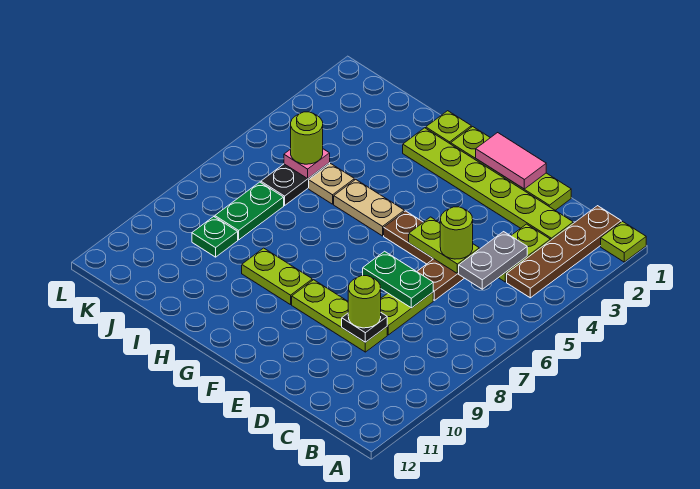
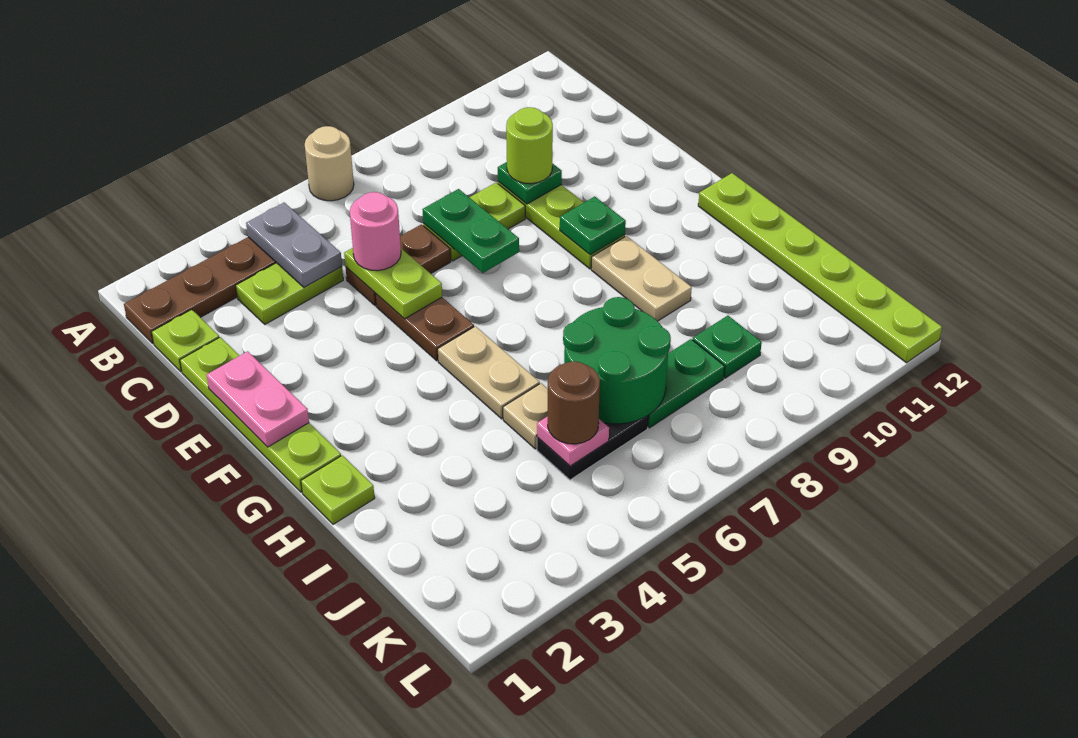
lime 1x1 plate [601,222,646,262] -> lime 1x1 plate moved to [152,310,219,372]
none -> tan 1x1 round brick [305,126,354,201]
lime 1x6 plate [403,128,573,241] -> lime 1x6 plate moved to [698,173,942,363]
grey 1x2 plate [459,232,527,289] -> grey 1x2 plate turned to [246,203,342,287]
lime 1x1 round brick [440,207,473,259] -> pink 1x1 round brick [350,192,401,271]
black 1x1 plate [342,313,387,342] -> green 1x1 plate [498,162,562,204]
pink 1x2 tile [476,133,546,189] -> pink 1x2 plate [207,351,309,447]
none -> green 1x1 plate [560,197,626,255]
lime 1x2 plate [242,248,312,305] -> tan 1x2 plate [591,236,692,321]
none -> green 2x2 round brick [563,297,671,424]
lime 1x1 round brick [291,112,323,164] -> brown 1x1 round brick [548,361,600,444]

